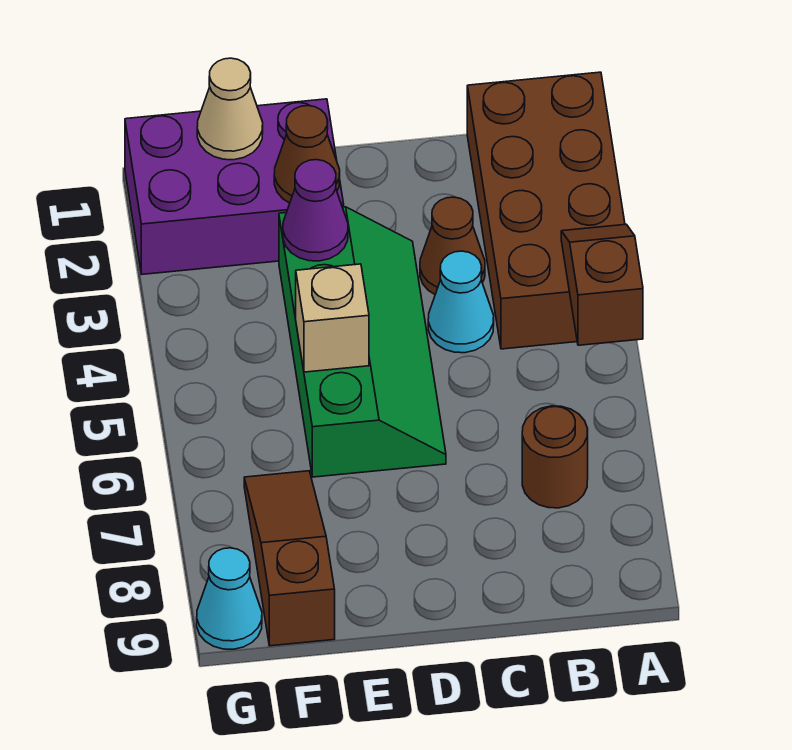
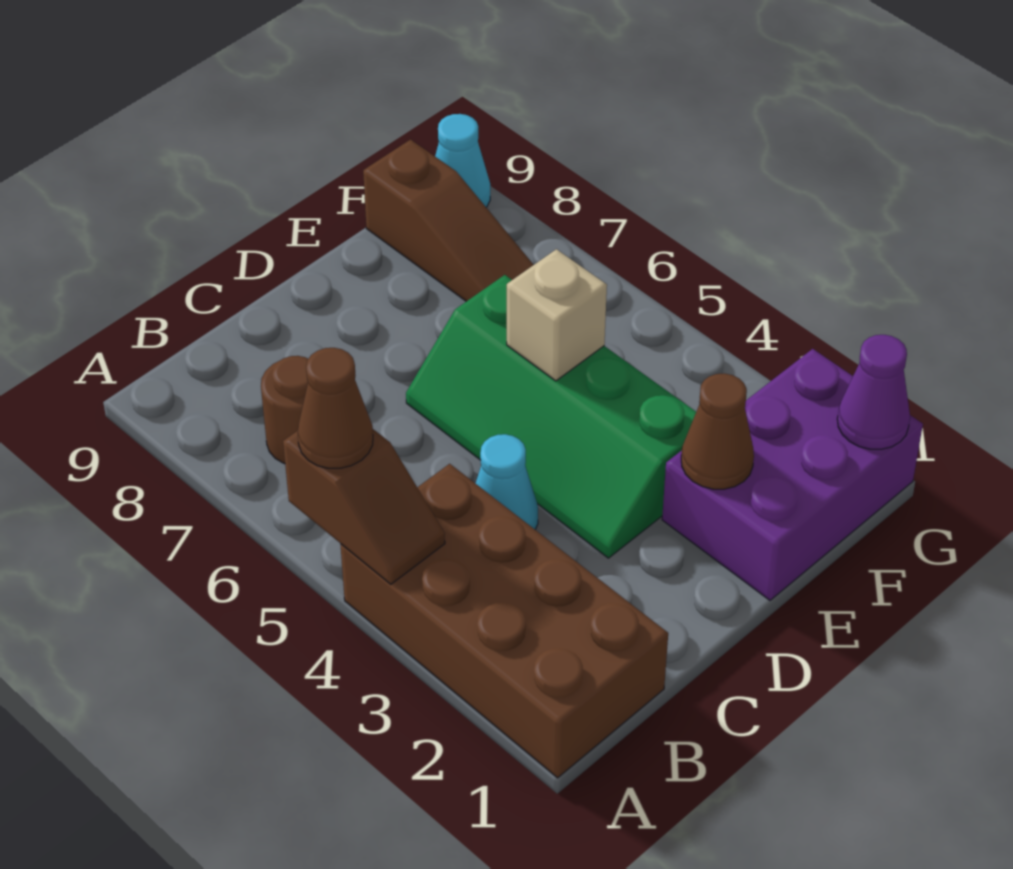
brown 1x1 cone [420,197,485,294] -> brown 1x1 cone moved to [298,348,373,468]
purple 1x1 cone [283,160,348,261] -> purple 1x1 cone moved to [837,335,910,449]
tan 1x1 cone [197,58,263,160] -> none

